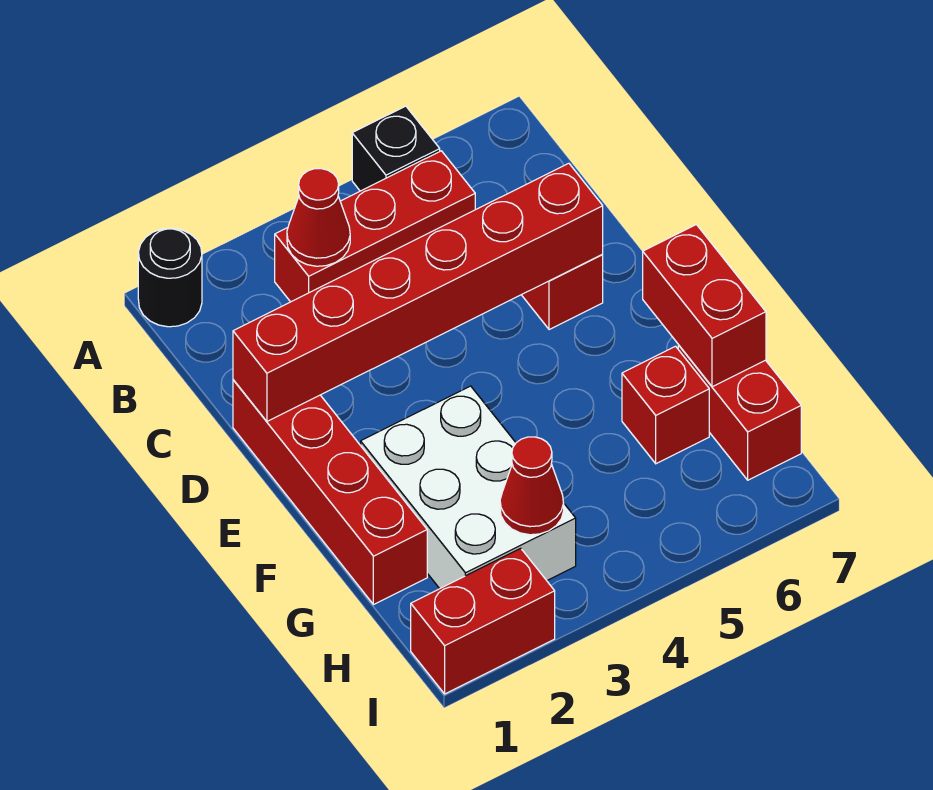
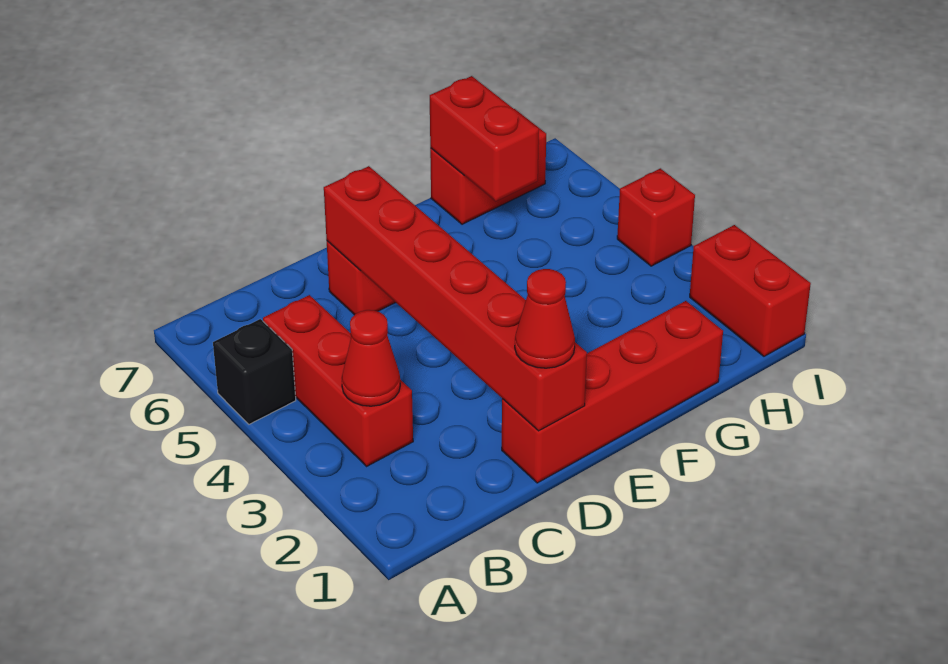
black 1x1 round brick [138,228,202,327] -> none
white 2x3 brick [361,386,576,589] -> none
red 1x2 brick [643,225,766,387] -> red 1x2 brick turned to [430,76,539,201]
red 1x1 brick [622,346,709,464] -> red 1x1 brick moved to [617,168,695,266]
red 1x1 cone [500,437,564,535] -> red 1x1 cone moved to [515,269,575,368]

